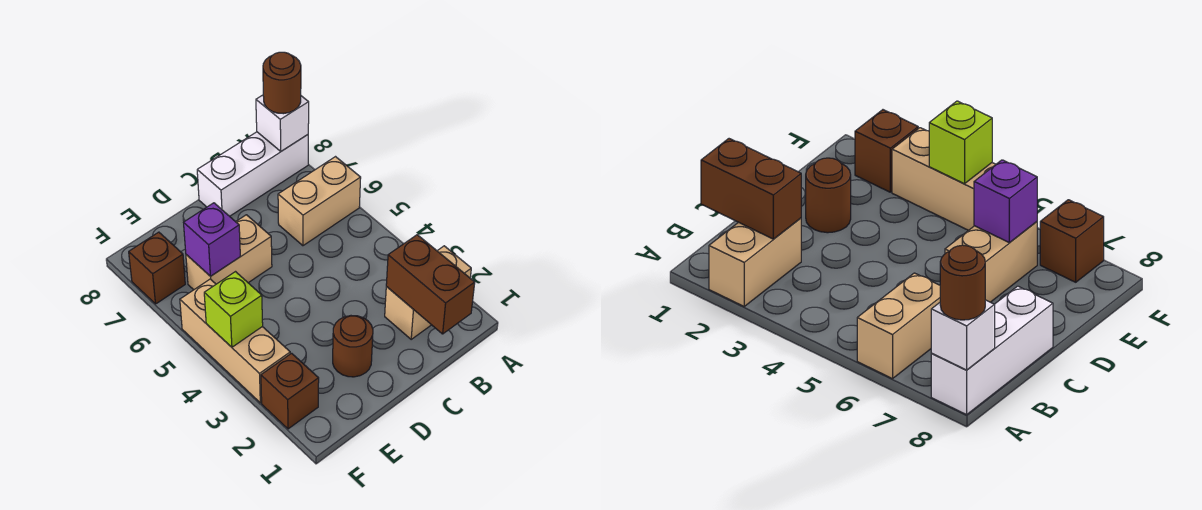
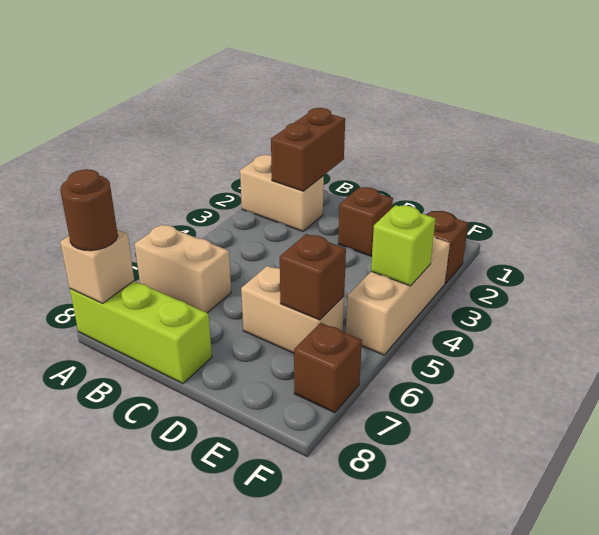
white 1x3 brick [197,132,308,216] -> lime 1x3 brick [70,281,212,383]
white 1x1 brick [256,95,309,151] -> tan 1x1 brick [60,230,134,304]
brown 1x1 round brick [333,316,373,377] -> brown 1x1 brick [338,187,393,256]
purple 1x1 brick [184,203,240,276] -> brown 1x1 brick [280,234,346,320]

